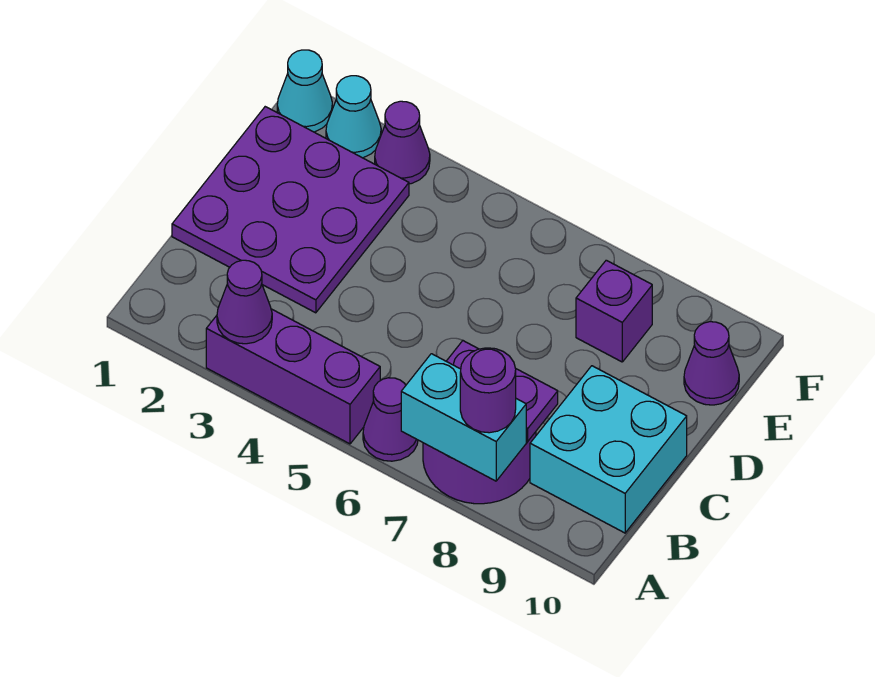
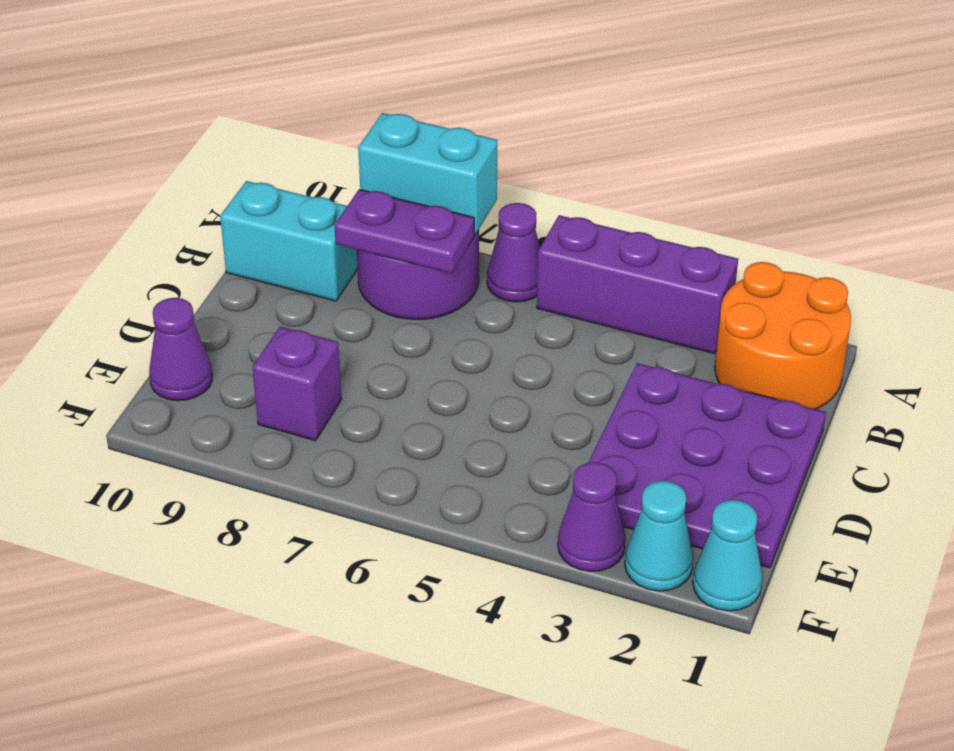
none -> orange 2x2 round brick [715,262,851,409]
purple 1x1 cone [217,260,272,344] -> none
purple 1x1 round brick [460,348,516,433] -> none
cyan 2x2 brick [530,366,687,533] -> cyan 1x2 brick [220,181,358,301]

